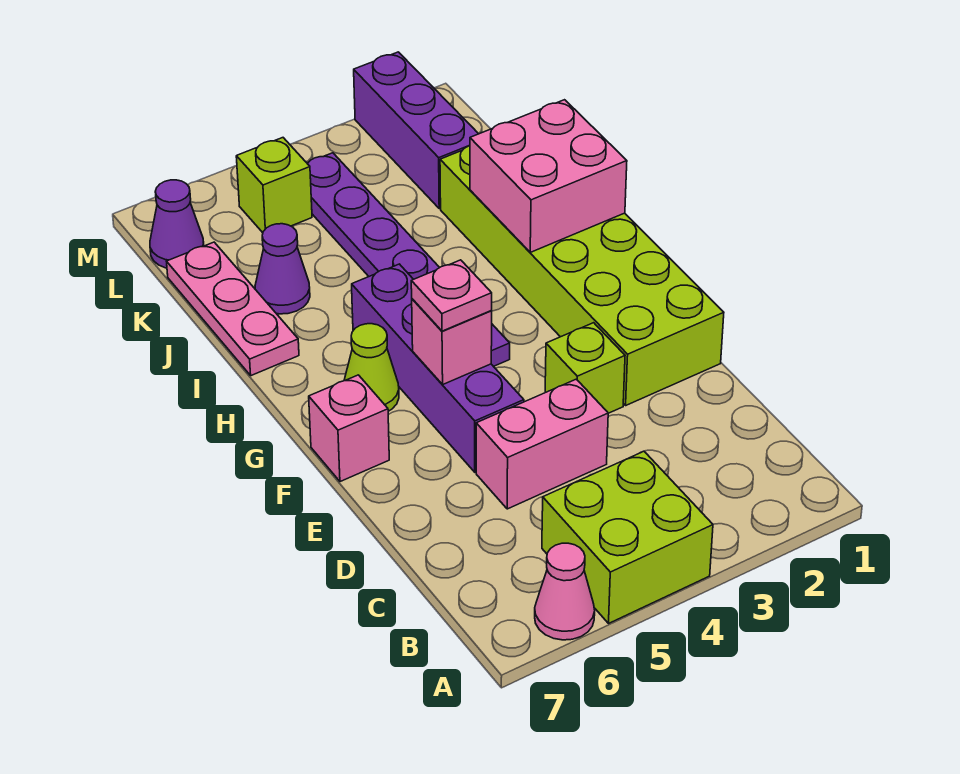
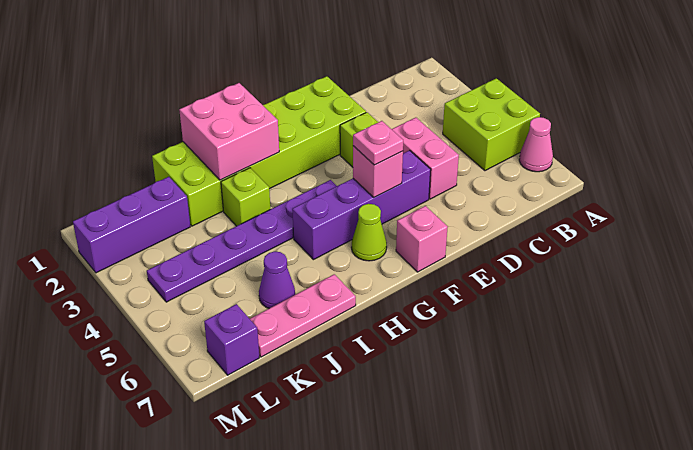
lime 1x1 brick [236,138,312,233] -> lime 1x1 brick moved to [221,168,270,226]
purple 1x1 cone [150,180,204,268] -> purple 1x1 brick [204,304,259,375]

